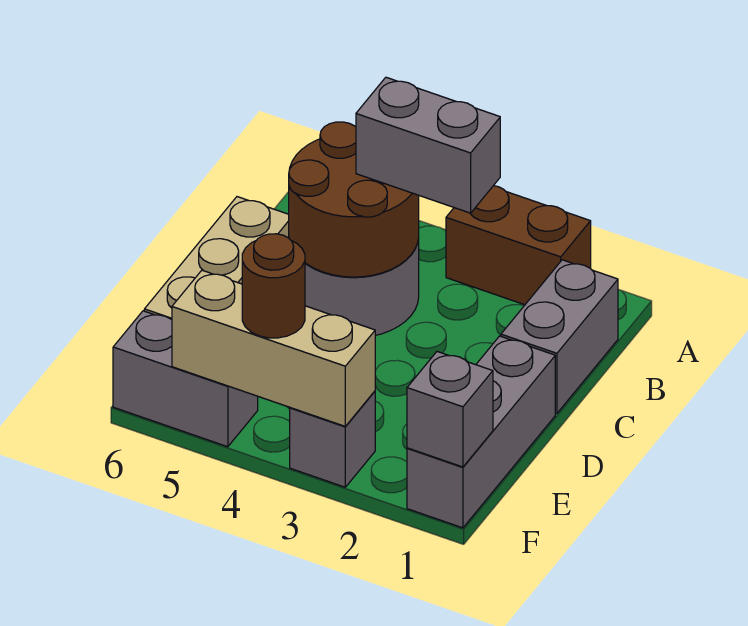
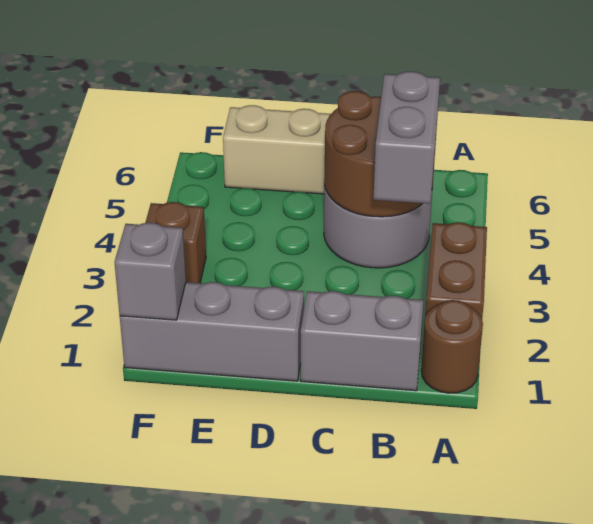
grey 1x1 brick [290,391,375,487] -> brown 1x1 brick [145,202,206,283]
tan 1x3 brick [172,270,375,426] -> none
brown 1x1 round brick [242,234,305,338] -> brown 1x1 round brick moved to [421,300,483,393]
grey 1x2 brick [113,311,258,447] -> none

